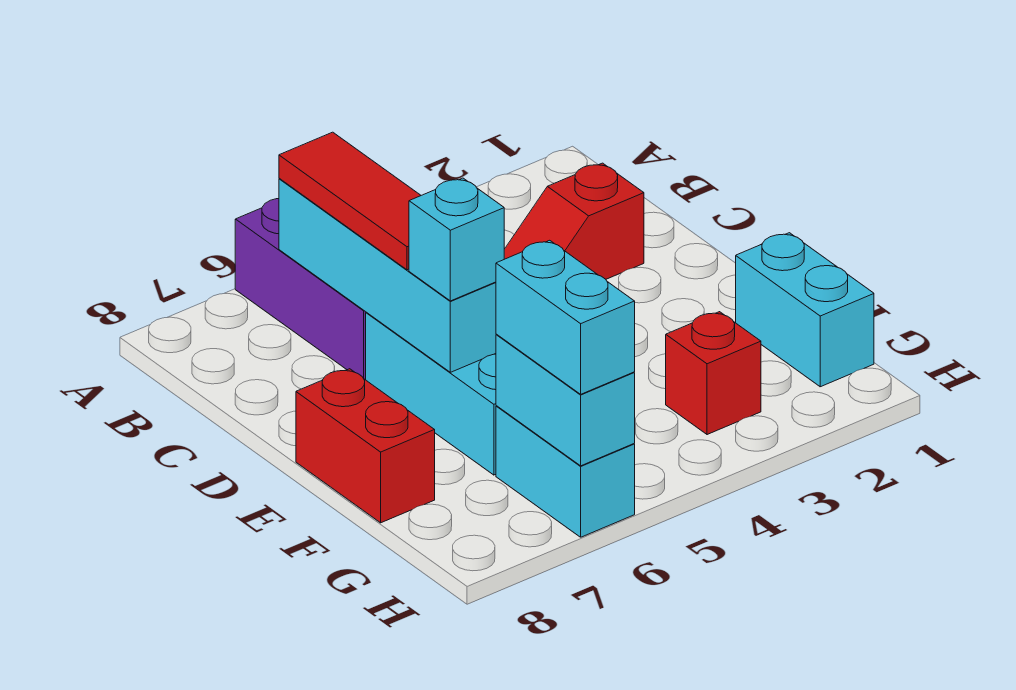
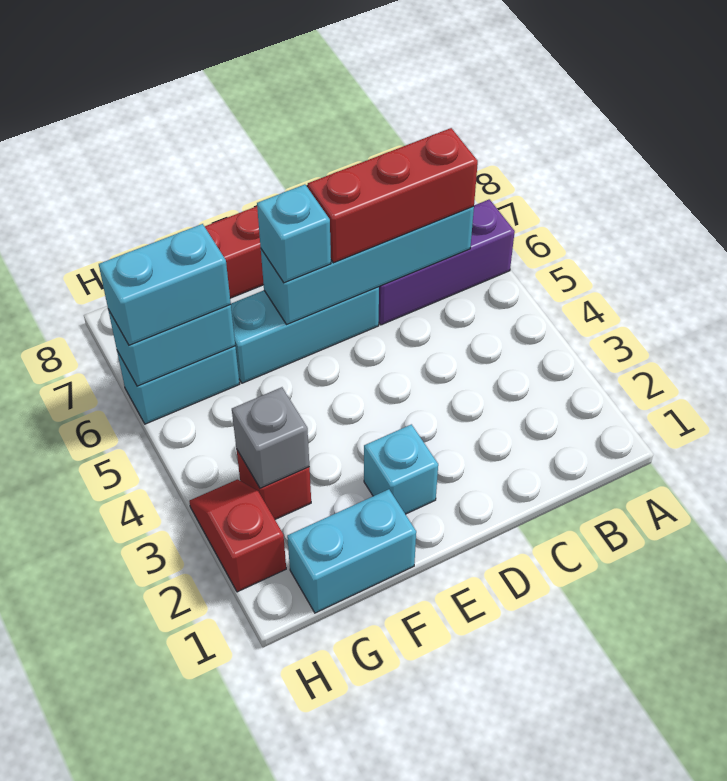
red 1x3 tile [279,132,421,270] -> red 1x3 brick [308,128,478,263]
red 1x2 slope [504,163,644,279] -> red 1x2 slope moved to [189,479,286,592]
none -> cyan 1x1 brick [364,424,438,514]
none -> grey 1x1 brick [232,387,309,488]

